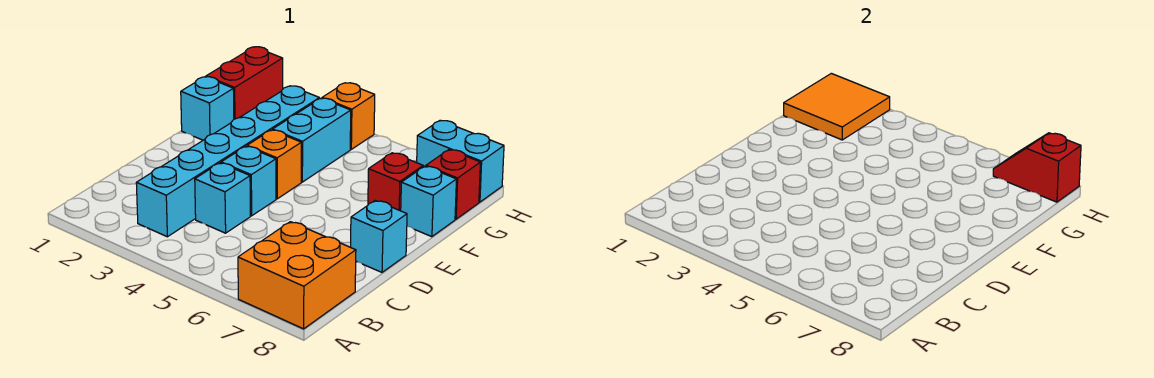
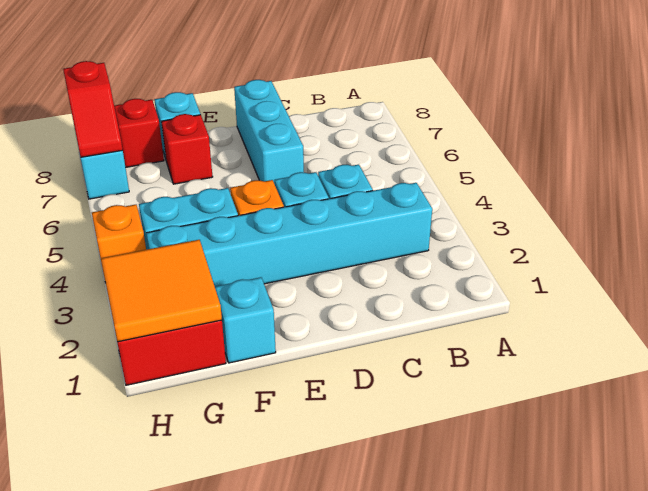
orange 2x2 brick [238,222,356,329] -> none
cyan 1x1 brick [351,200,407,272] -> cyan 1x3 brick [234,80,304,184]

